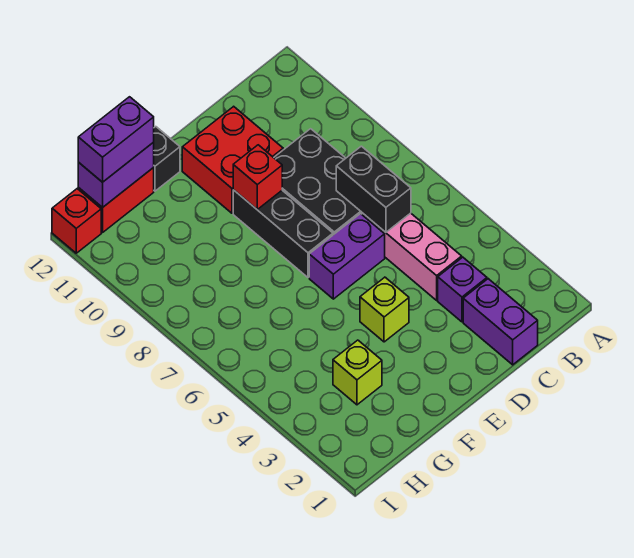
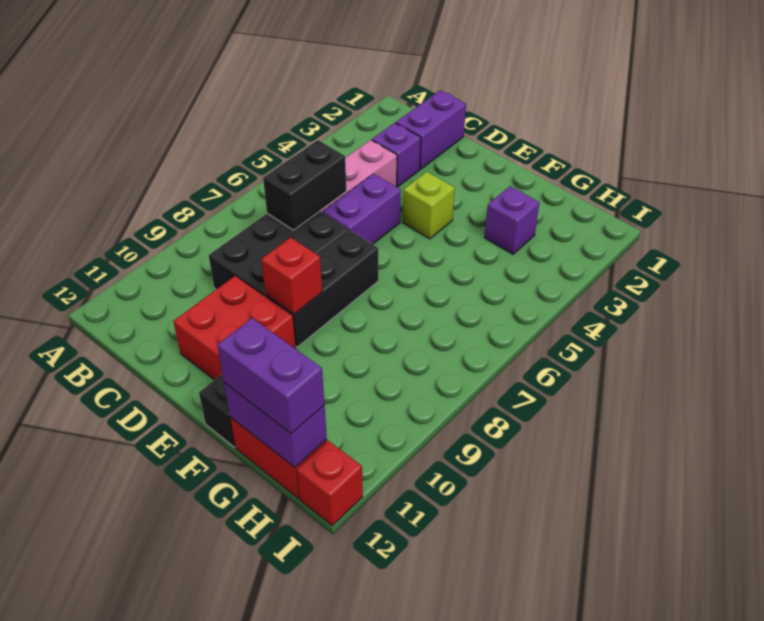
purple 1x2 brick [309,214,385,299] -> purple 1x2 brick turned to [323,174,401,244]
lime 1x1 brick [333,340,382,405] -> purple 1x1 brick [484,186,539,254]

